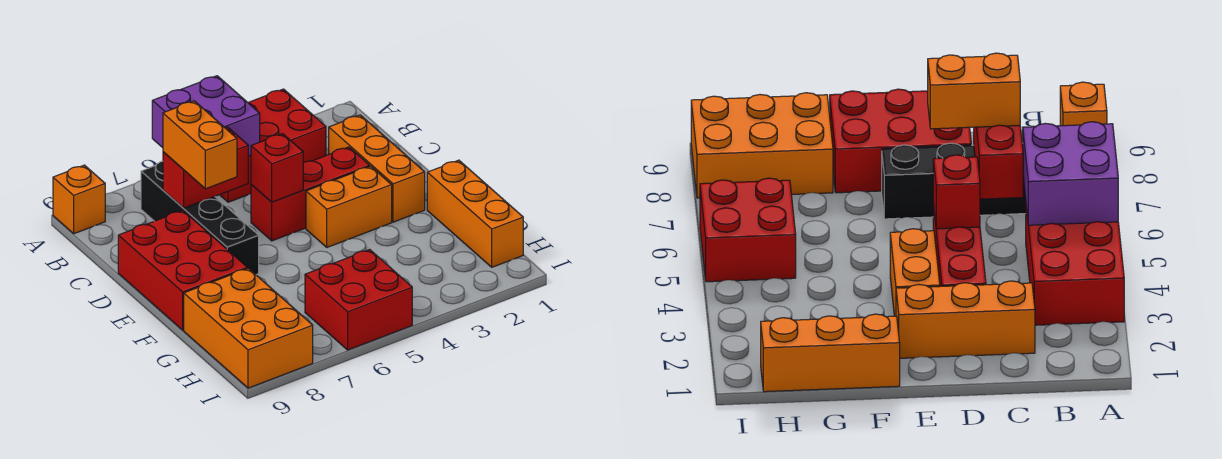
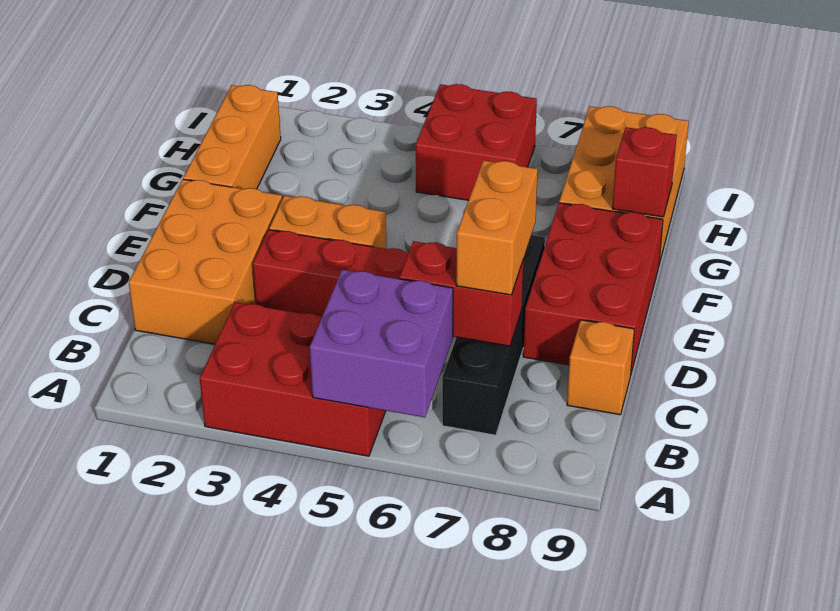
orange 1x1 brick [53,165,105,234] -> orange 1x1 brick moved to [567,320,634,415]
orange 1x3 brick [329,115,425,222] -> orange 2x3 brick [129,179,282,344]
red 1x1 brick [251,134,303,202] -> red 1x1 brick moved to [612,127,677,217]

